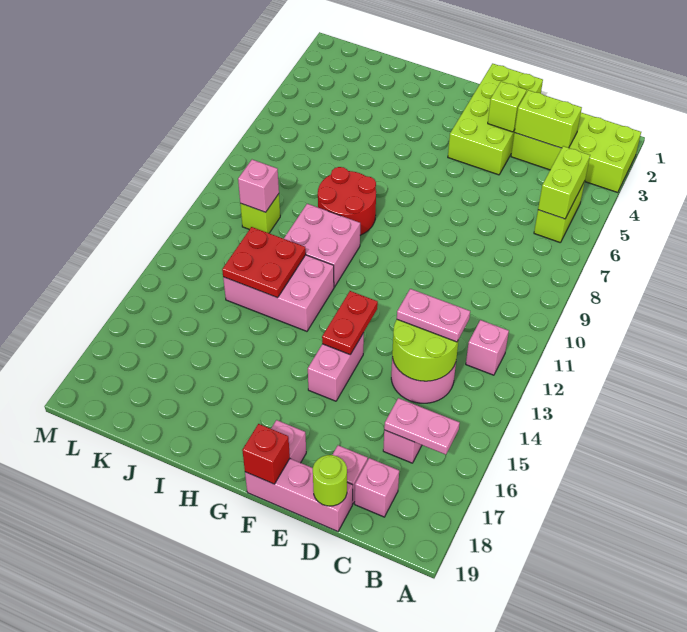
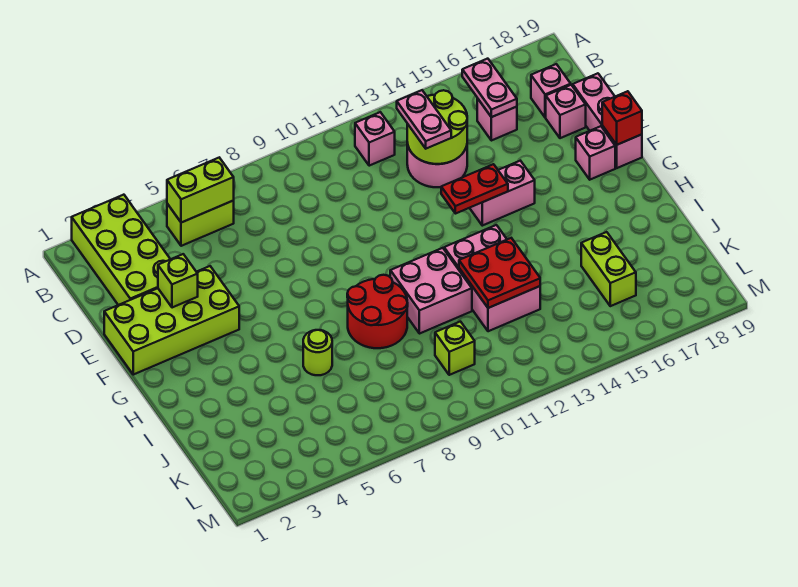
lime 1x2 brick [514,90,582,148] -> lime 1x2 brick moved to [581,232,636,306]
lime 1x1 round brick [313,455,347,506] -> lime 1x1 round brick moved to [303,330,332,375]
pink 1x1 brick [238,160,279,212] -> none

